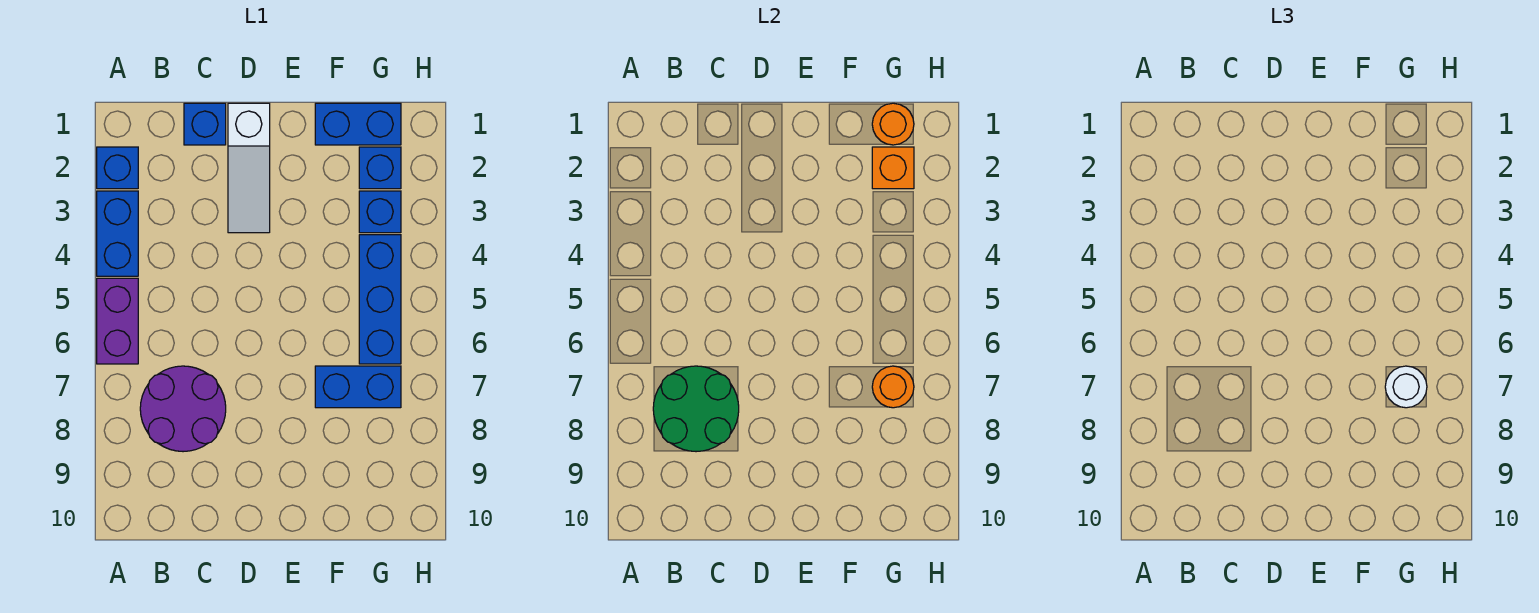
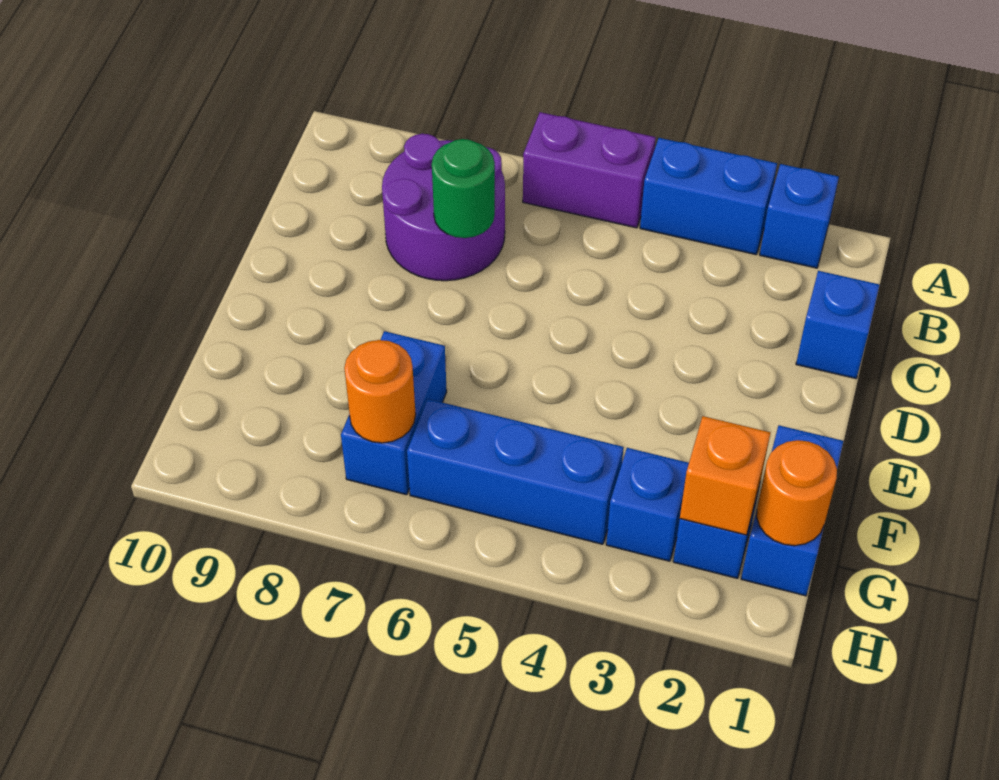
green 2x2 round brick [653,366,739,452] -> green 1x1 round brick [432,139,495,238]
white 1x3 slope [228,103,270,233] -> none
white 1x1 round brick [1385,366,1427,408] -> none

